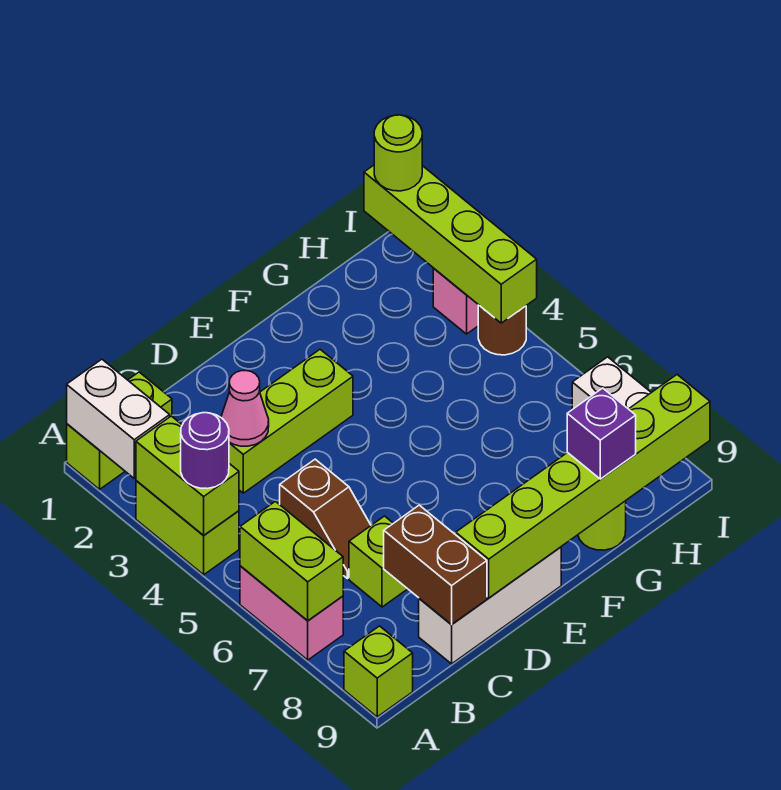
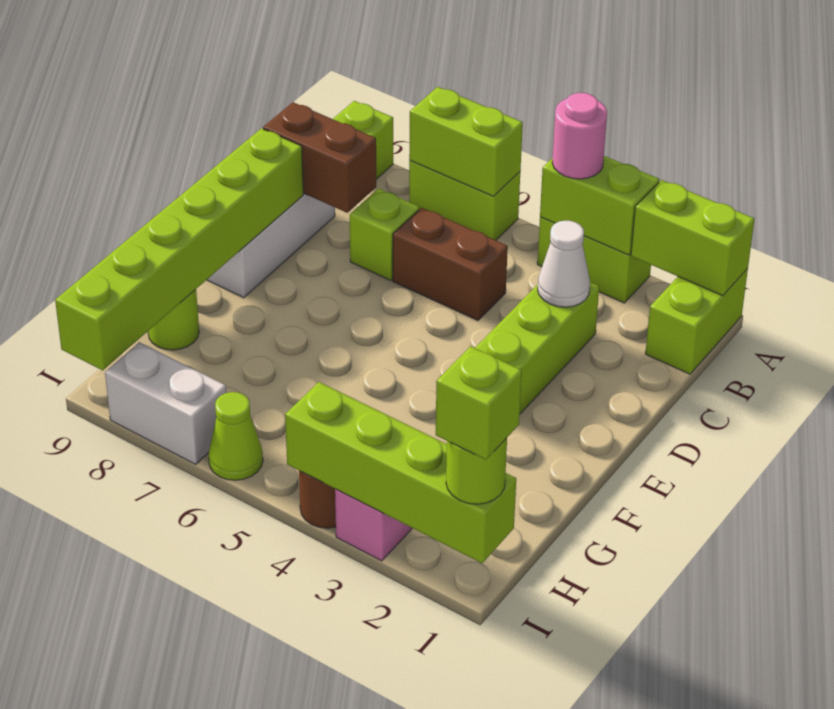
white 1x2 brick [67,359,170,478] -> lime 1x2 brick [631,180,754,296]
purple 1x1 round brick [181,413,229,489] -> pink 1x1 round brick [552,93,607,179]
pink 1x2 brick [240,566,343,660] -> lime 1x2 brick [409,161,520,240]
pink 1x1 cone [221,371,269,446] -> white 1x1 cone [538,221,590,307]
brown 1x2 slope [280,459,371,579] -> brown 1x2 brick [393,208,508,321]
purple 1x1 brick [567,388,636,479] -> none
none -> lime 1x1 brick [436,346,522,460]
none -> lime 1x1 cone [208,392,263,480]

